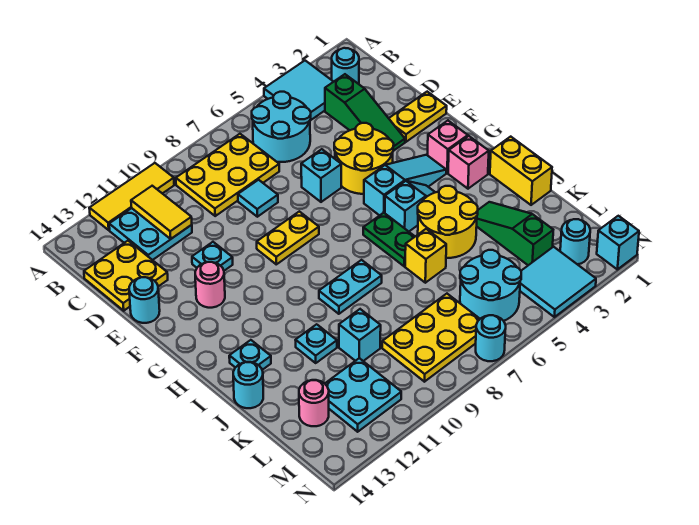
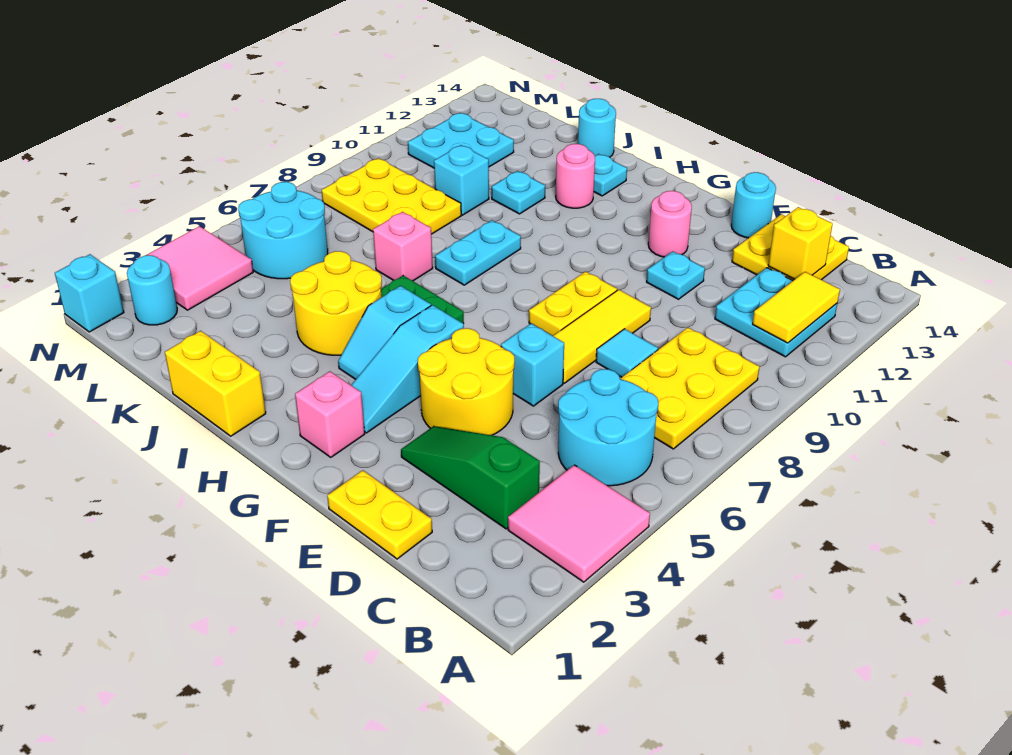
cyan 2x2 tile [264,61,333,121] -> pink 2x2 tile [508,465,650,582]
yellow 1x3 tile [89,163,174,230] -> yellow 1x3 tile moved to [553,290,651,383]
cyan 1x1 round brick [332,48,359,84] -> none
yellow 1x2 tile [131,186,192,239] -> yellow 1x2 tile turned to [753,272,840,343]
yellow 1x2 plate [389,92,447,142] -> yellow 1x2 plate turned to [327,470,432,559]
pink 1x1 brick [448,136,489,189] -> pink 1x1 brick moved to [373,212,433,281]
green 1x3 slope [477,202,553,265] -> none
yellow 1x1 brick [405,229,446,283] -> yellow 1x1 brick moved to [768,207,833,279]
yellow 2x3 plate [382,294,480,382] -> yellow 2x3 plate turned to [322,158,461,234]
pink 1x1 round brick [299,380,329,426] -> pink 1x1 round brick moved to [556,144,595,208]
cyan 2x2 tile [520,247,596,317] -> pink 2x2 tile [147,226,253,310]
cyan 1x1 round brick [476,315,506,361] -> none

